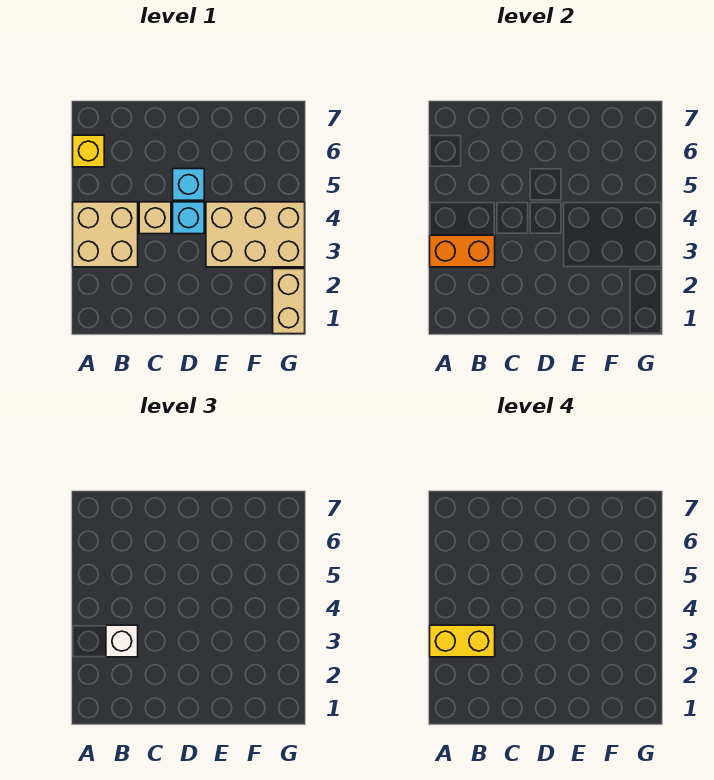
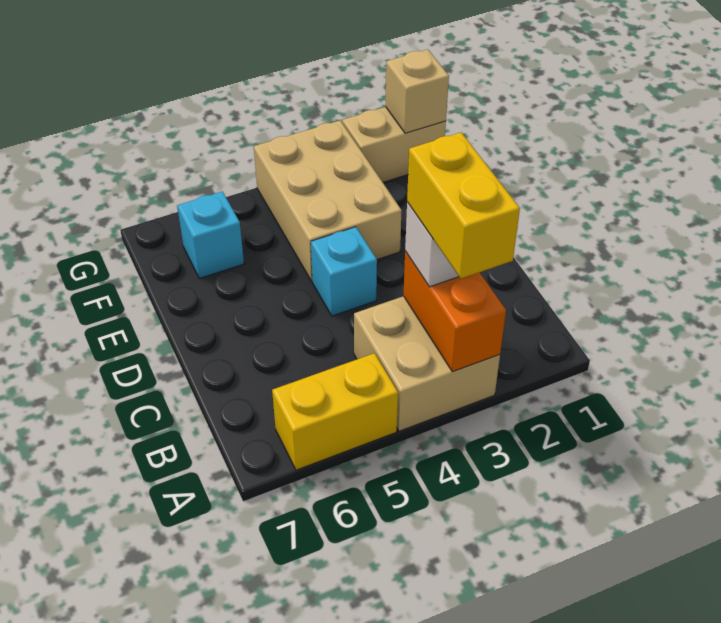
yellow 1x1 brick [73,135,104,167] -> yellow 1x2 brick [272,353,398,470]
tan 1x1 brick [139,202,171,234] -> tan 1x1 brick moved to [385,49,449,133]
cyan 1x1 brick [173,169,204,200] -> cyan 1x1 brick moved to [177,192,244,278]

